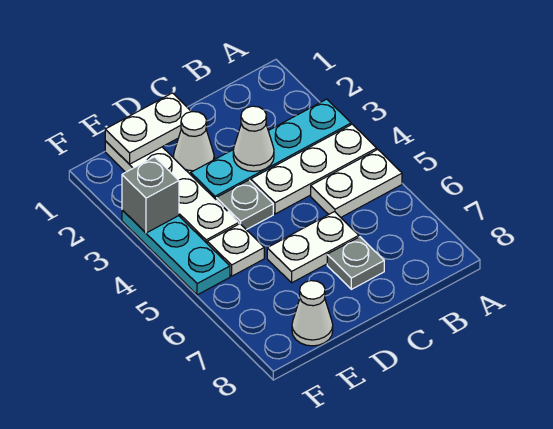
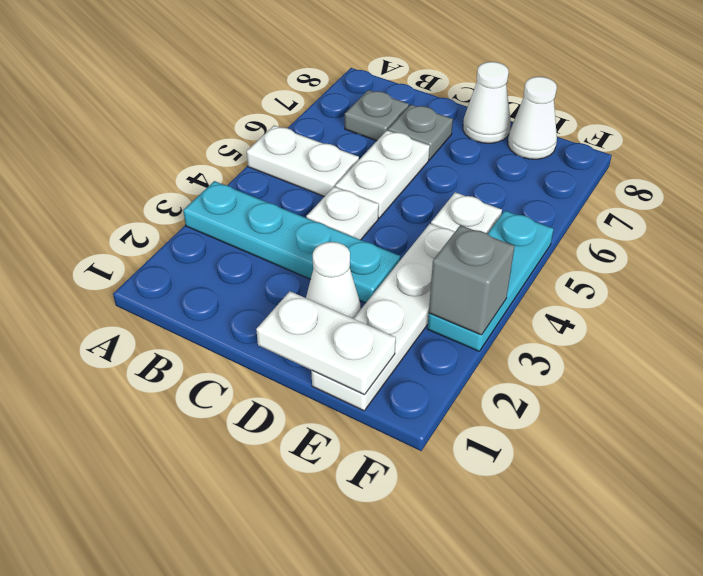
white 1x3 plate [251,124,377,214] -> white 1x1 plate [306,187,379,240]
white 1x1 cone [233,106,274,171] -> white 1x1 cone moved to [463,62,511,143]
white 1x2 plate [267,212,359,283] -> white 1x2 plate turned to [335,130,430,218]
grey 1x1 plate [216,180,273,230] -> grey 1x1 plate moved to [345,90,409,141]

